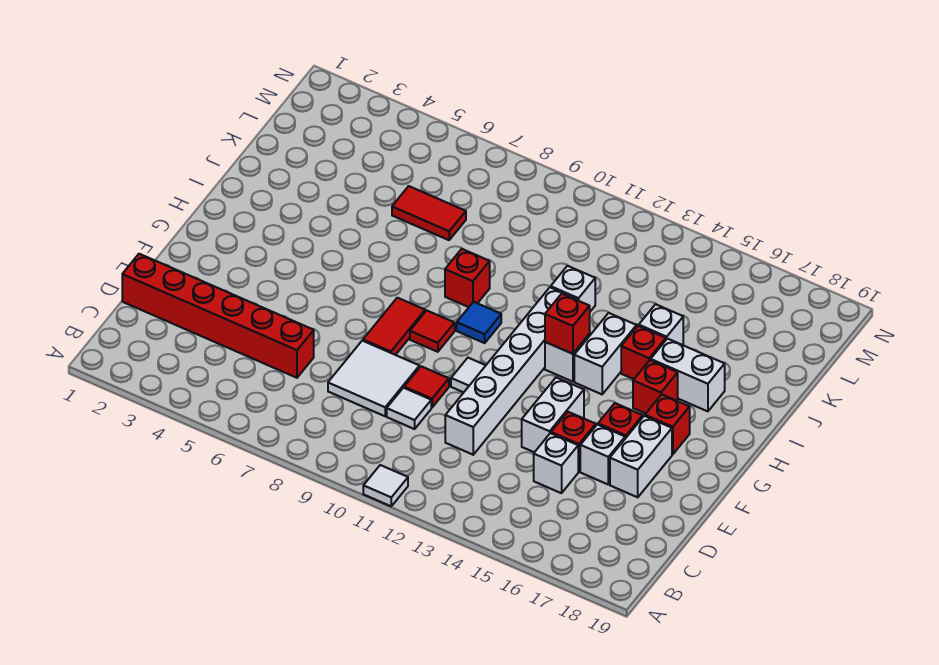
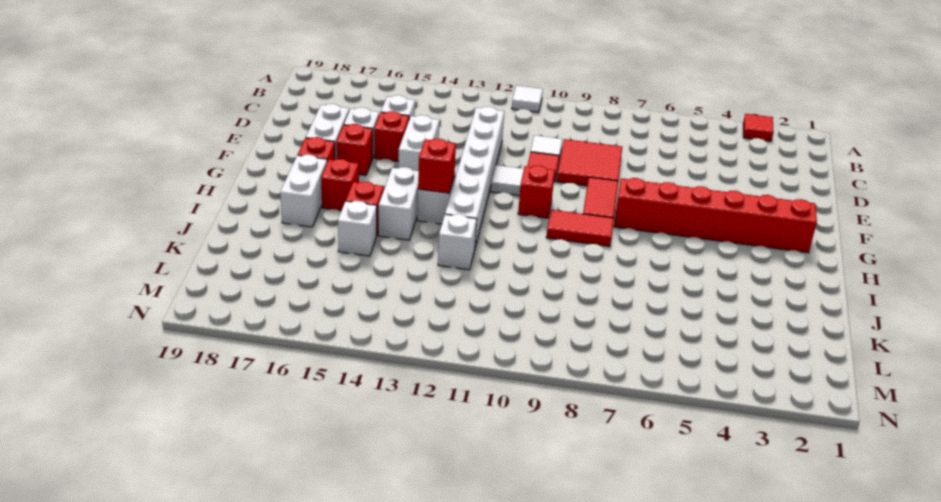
red 1x6 brick [122,254,314,378] -> red 1x6 brick moved to [614,178,817,253]
white 2x2 tile [328,341,419,416] -> red 2x2 tile [557,139,622,186]
red 1x1 tile [410,311,455,352] -> red 1x1 tile moved to [743,114,774,141]
blue 1x1 tile [457,302,501,343] -> none
red 1x1 brick [445,249,490,307] -> red 1x1 brick moved to [518,166,555,218]
white 1x2 brick [651,339,725,411] -> white 1x2 brick turned to [280,155,327,227]
red 1x2 tile [392,186,466,240] -> red 1x2 tile moved to [546,210,614,247]

